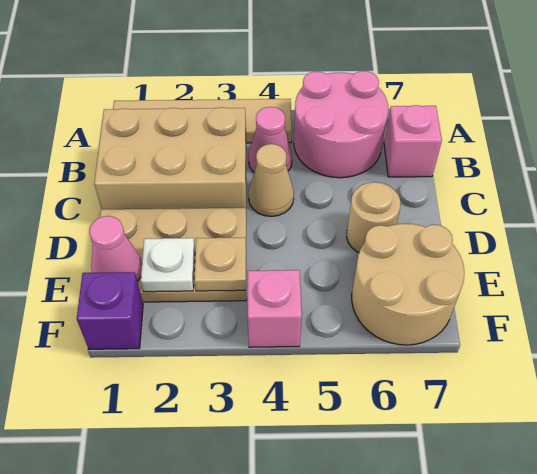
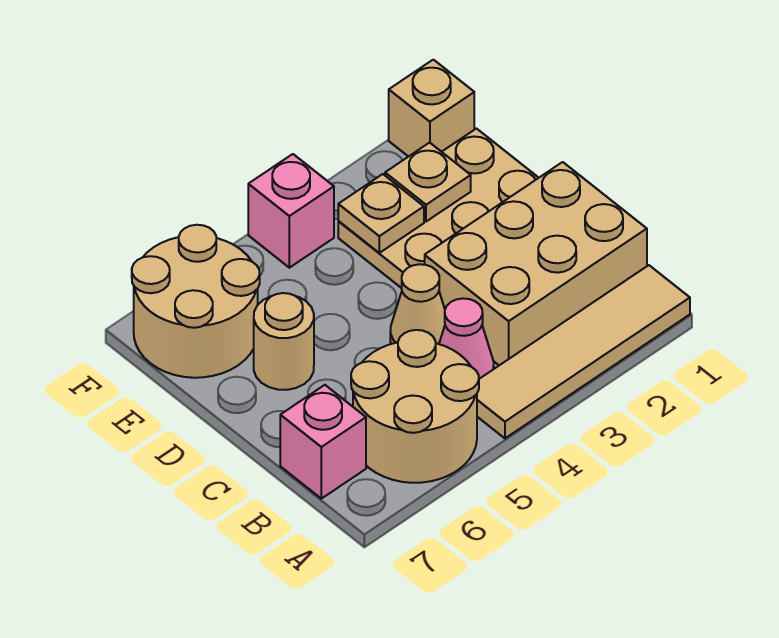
pink 2x2 round brick [294,71,388,178] -> tan 2x2 round brick [351,330,479,483]
pink 1x1 cone [89,216,142,282] -> none
white 1x1 plate [141,238,195,292] -> tan 1x1 plate [385,143,471,222]
purple 1x1 brick [77,272,143,349] -> tan 1x1 brick [389,60,474,157]

